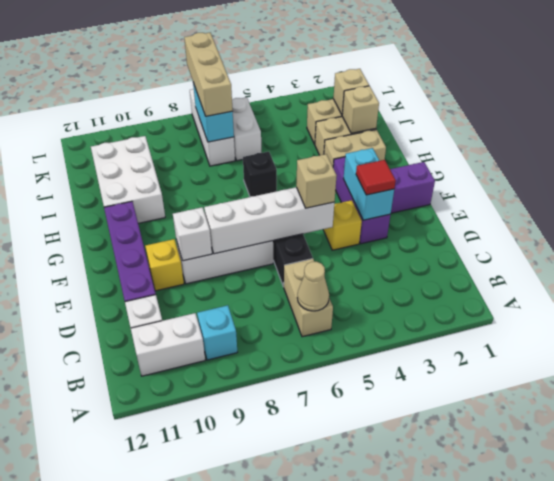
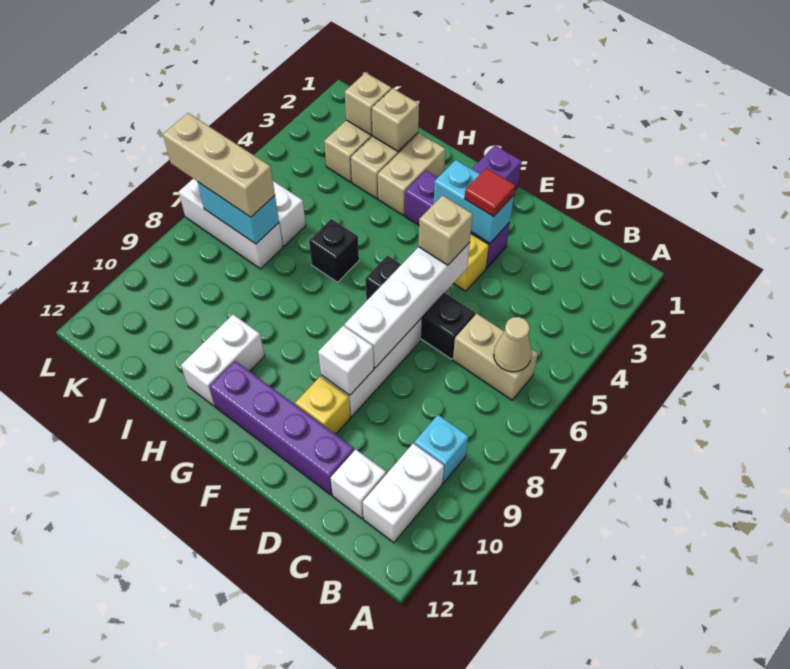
white 2x3 brick [91,136,165,223] -> white 1x2 brick [181,315,265,406]

